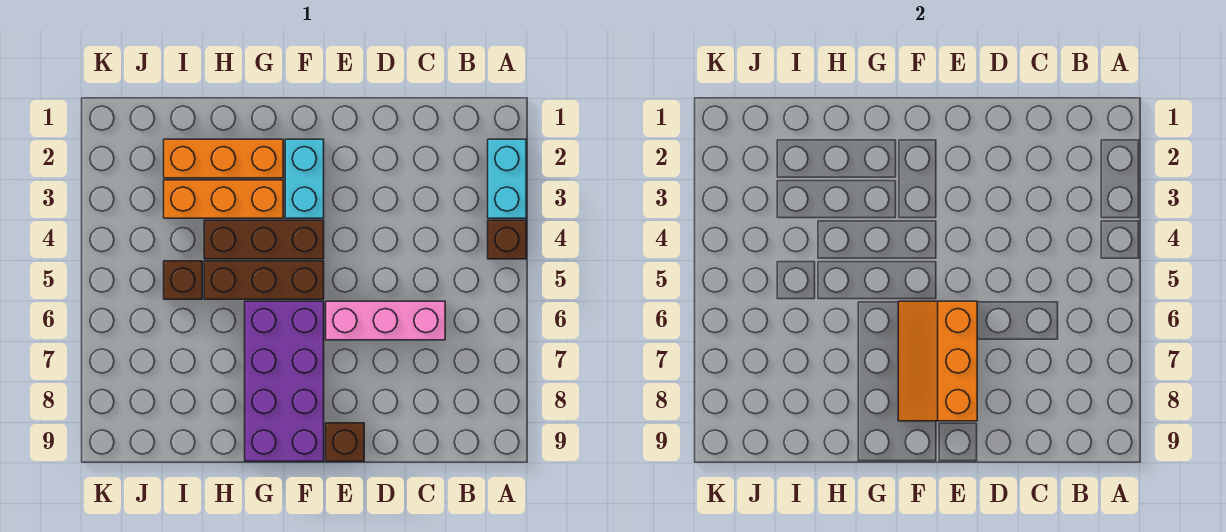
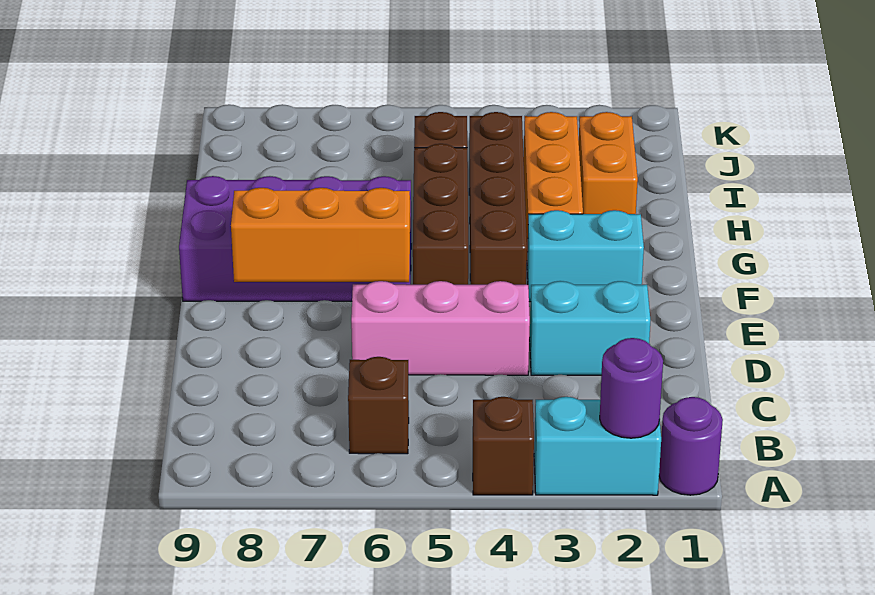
none -> purple 1x1 round brick [659,397,723,495]
none -> purple 1x1 round brick [600,338,663,438]
pink 1x3 brick [326,301,445,340] -> pink 1x3 brick turned to [351,281,530,375]
none -> cyan 1x2 brick [530,281,650,375]
brown 1x1 brick [326,423,364,461] -> brown 1x1 brick moved to [348,357,409,454]
brown 1x3 brick [204,220,324,259] -> brown 1x4 brick [469,112,527,285]
orange 1x3 brick [164,139,283,178] -> orange 1x2 brick [579,112,638,214]

